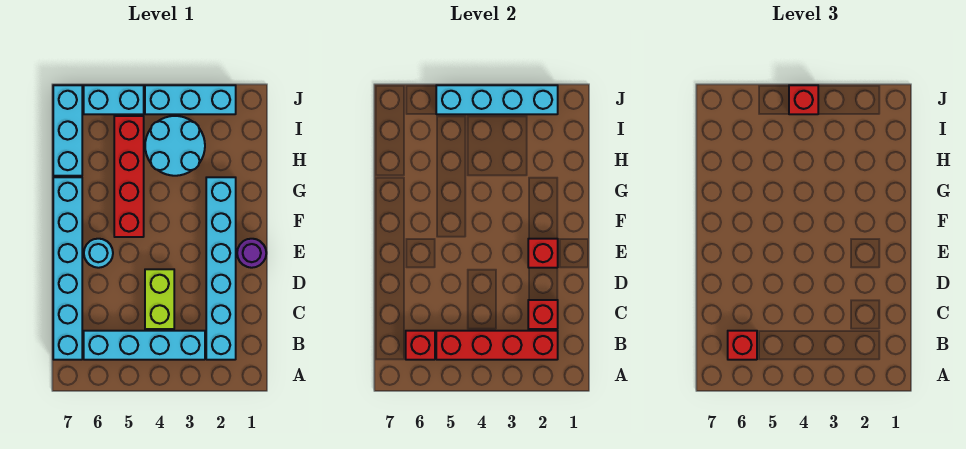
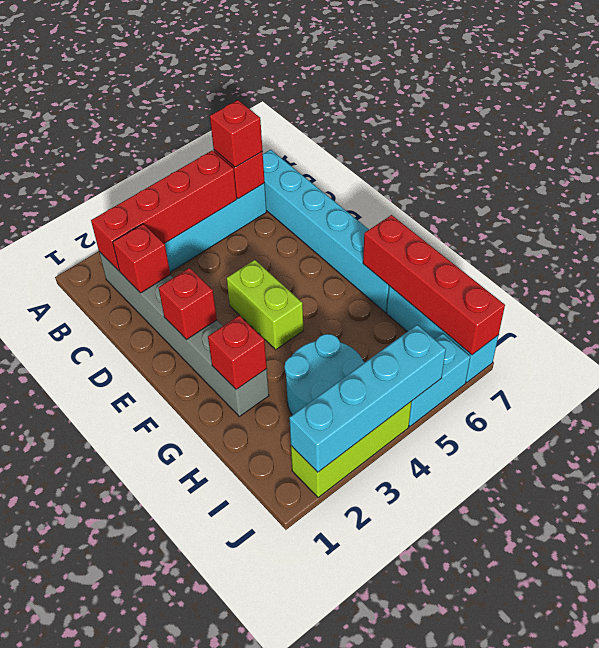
cyan 1x6 brick [206,177,236,360] -> grey 1x6 brick [99,252,269,416]
lime 1x2 brick [145,269,174,329] -> lime 1x2 brick moved to [227,260,303,350]
purple 1x1 round brick [237,239,266,268] -> none
cyan 1x1 round brick [84,239,113,268] -> none
red 1x4 brick [114,116,144,237] -> red 1x4 brick moved to [363,215,505,355]
cyan 1x3 brick [145,85,236,114] -> lime 1x3 brick [291,401,412,498]
red 1x1 brick [789,85,818,114] -> red 1x1 brick moved to [208,315,267,390]

